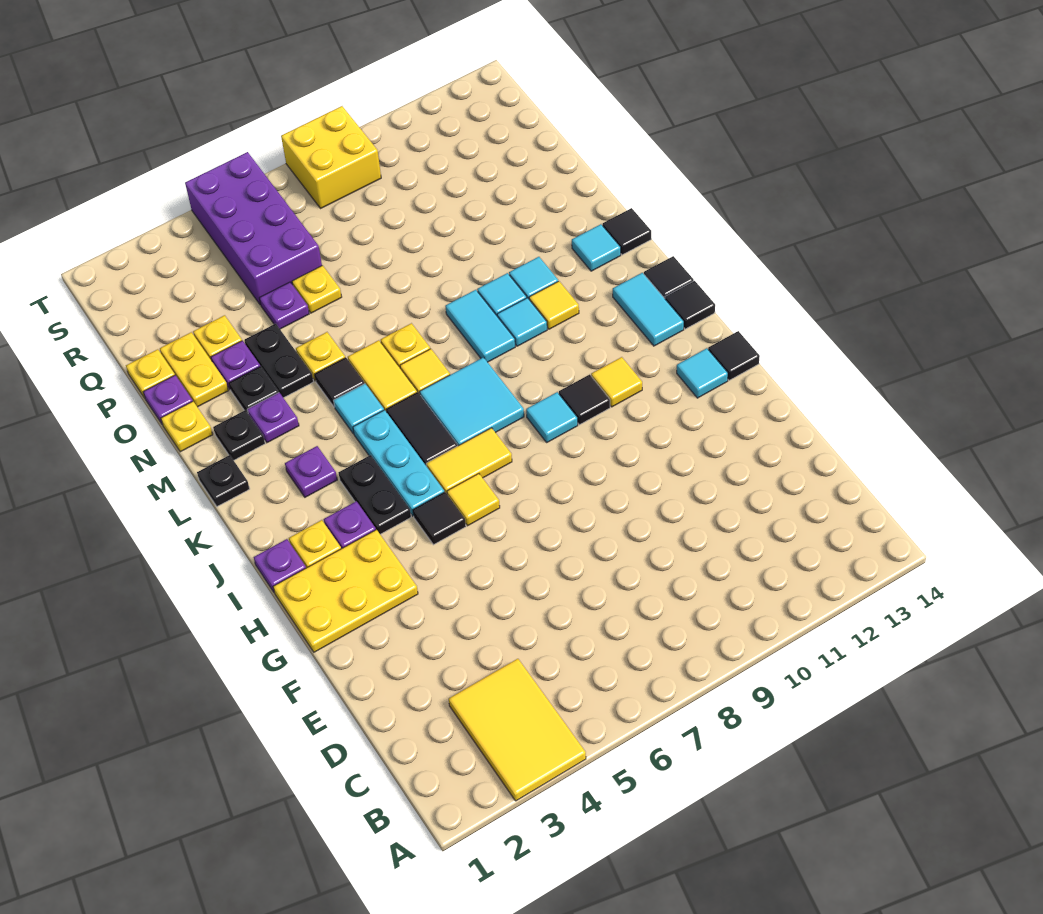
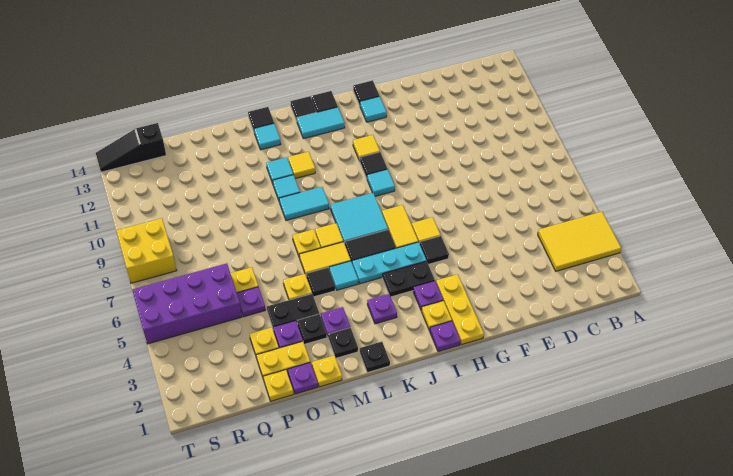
yellow 2x3 plate [273,530,418,652] -> yellow 1x3 plate [436,274,484,345]
cyan 1x1 tile [497,298,547,346] -> none
none -> black 1x3 slope [96,123,166,172]

